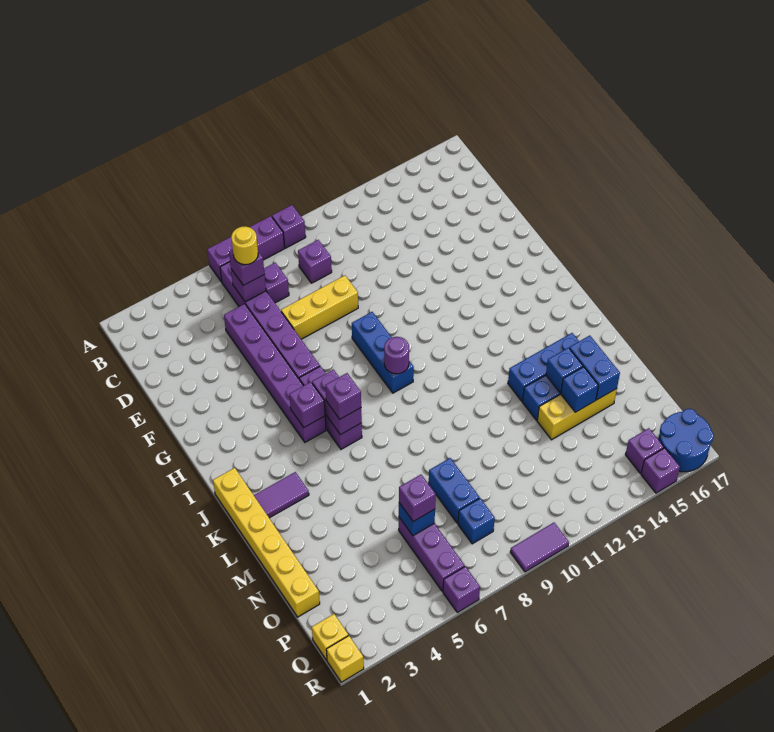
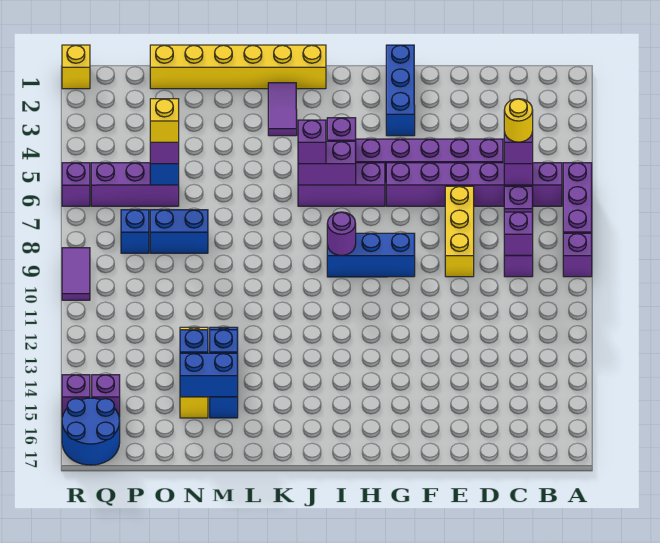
none -> purple 1x1 brick [504,212,533,255]
blue 1x3 brick [508,333,579,401] -> blue 1x3 brick moved to [386,45,415,136]
yellow 1x1 brick [312,614,348,660] -> yellow 1x1 brick moved to [150,99,179,142]

